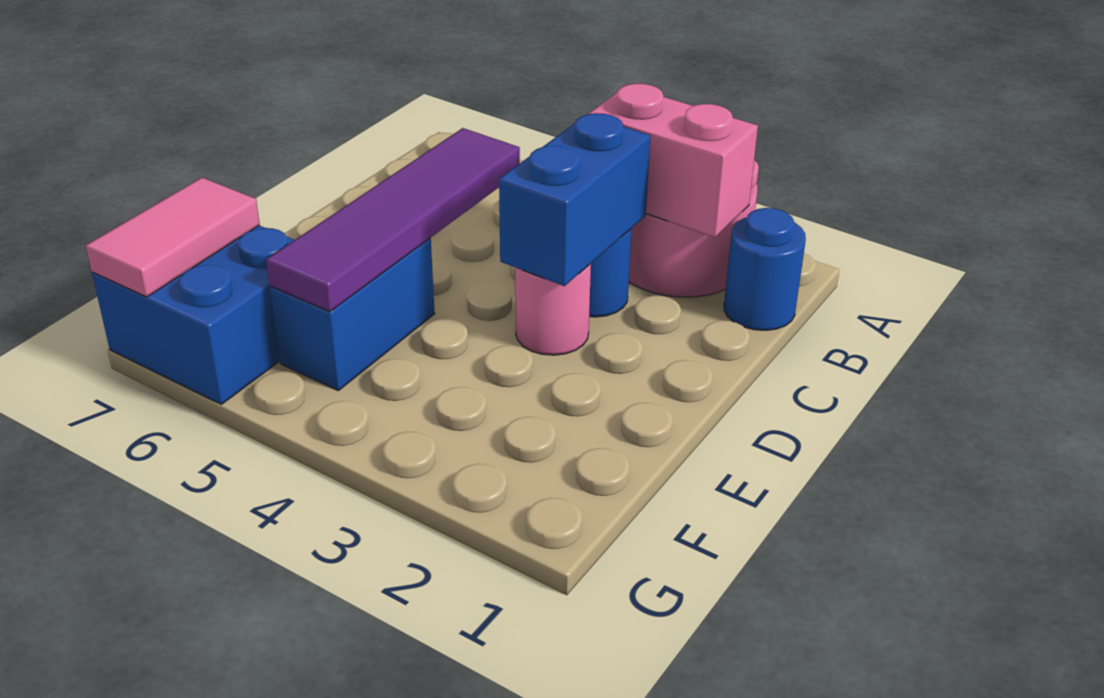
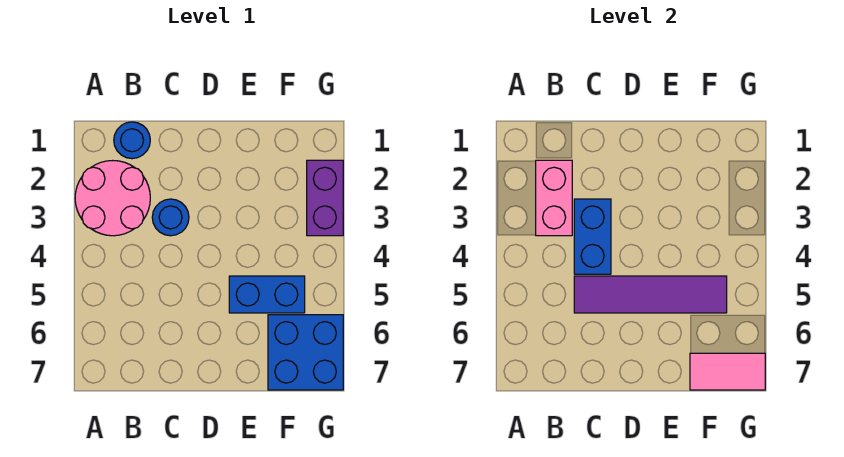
blue 1x2 brick [499,113,651,286] -> blue 1x2 brick turned to [574,199,611,274]
pink 1x1 round brick [515,264,591,355] -> none
none -> purple 1x2 brick [307,160,343,236]

